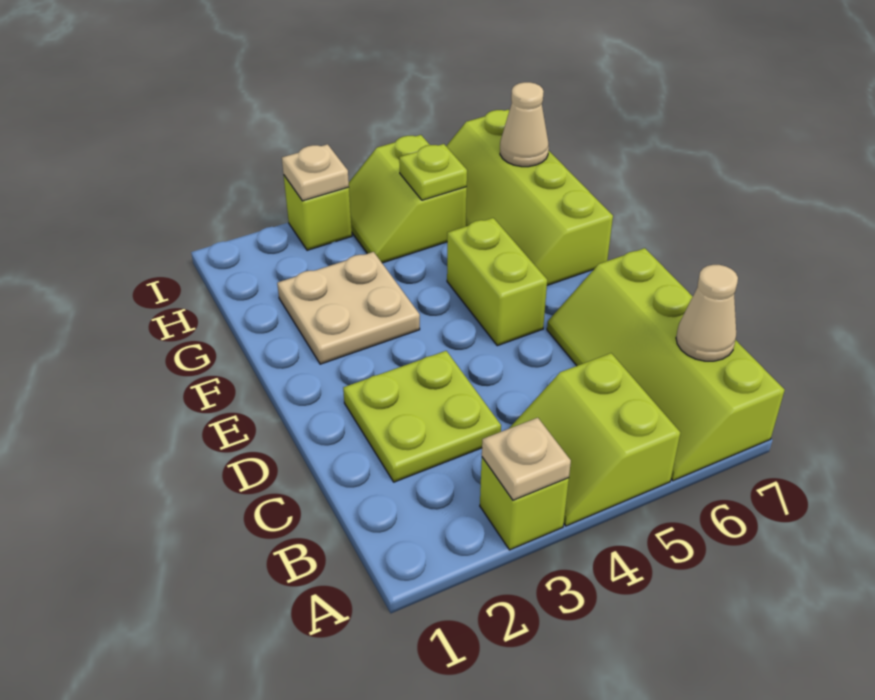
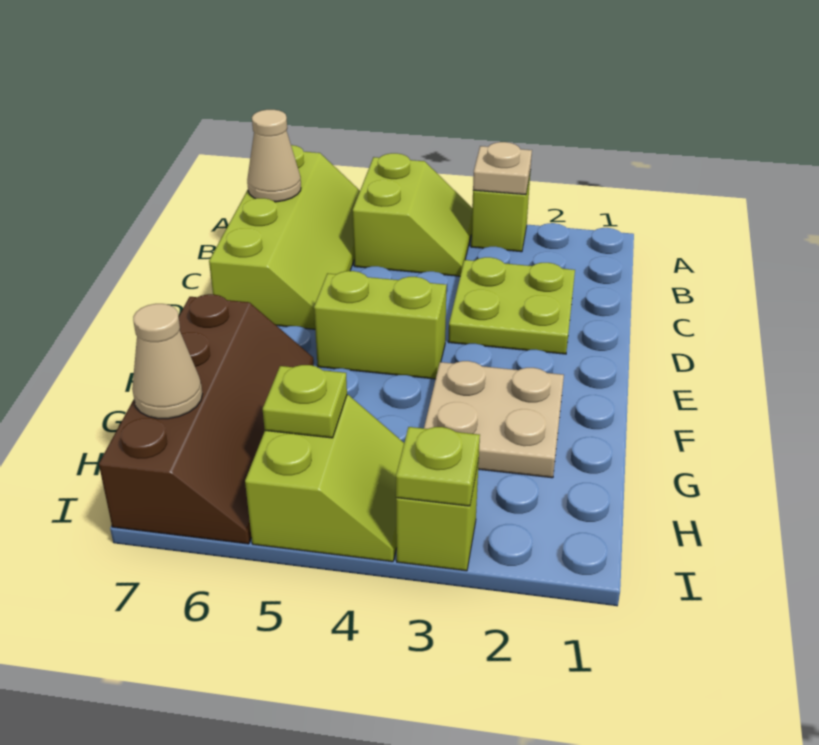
lime 1x2 brick [447,218,547,346] -> lime 1x2 brick turned to [314,271,447,379]
lime 2x4 slope [446,110,613,285] -> brown 2x4 slope [99,294,314,544]
tan 1x1 plate [282,144,349,201] -> lime 1x1 plate [396,427,480,506]

